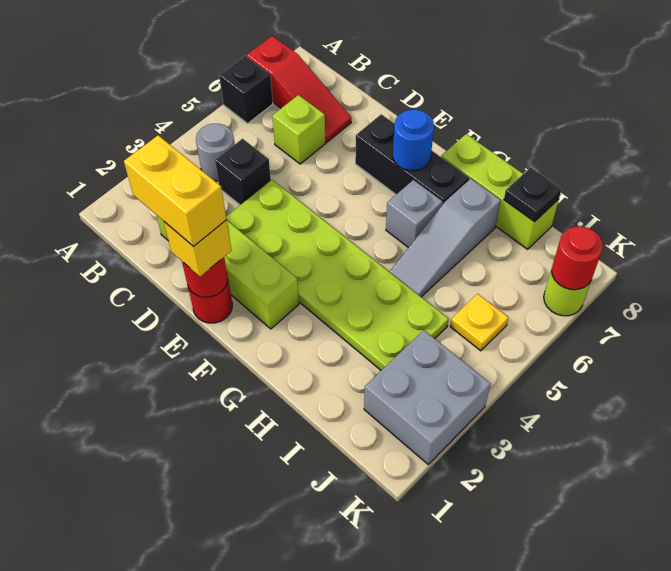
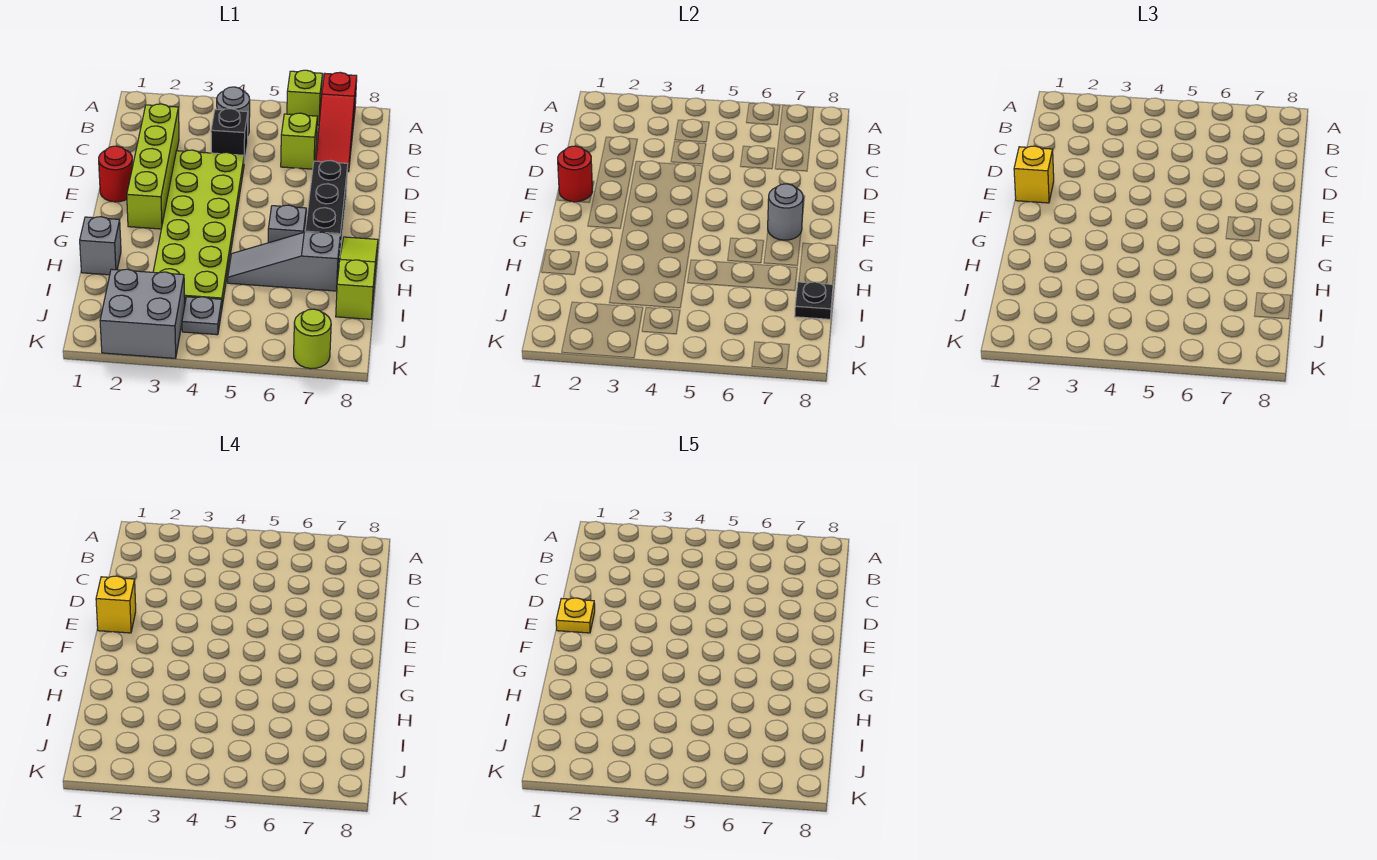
black 1x1 brick [219,56,273,123] -> lime 1x1 brick [287,70,323,125]
yellow 1x2 brick [124,135,226,246] -> yellow 1x1 brick [96,576,136,633]
blue 1x1 round brick [393,110,434,171] -> grey 1x1 round brick [768,184,803,240]
lime 1x3 brick [441,134,559,249] -> lime 1x3 slope [336,237,378,319]
none -> grey 1x1 brick [80,217,121,275]
none -> grey 1x1 plate [182,297,222,335]
yellow 1x1 plate [450,294,508,351] -> yellow 1x1 plate moved to [556,598,595,633]
red 1x1 round brick [552,226,603,290] -> none

